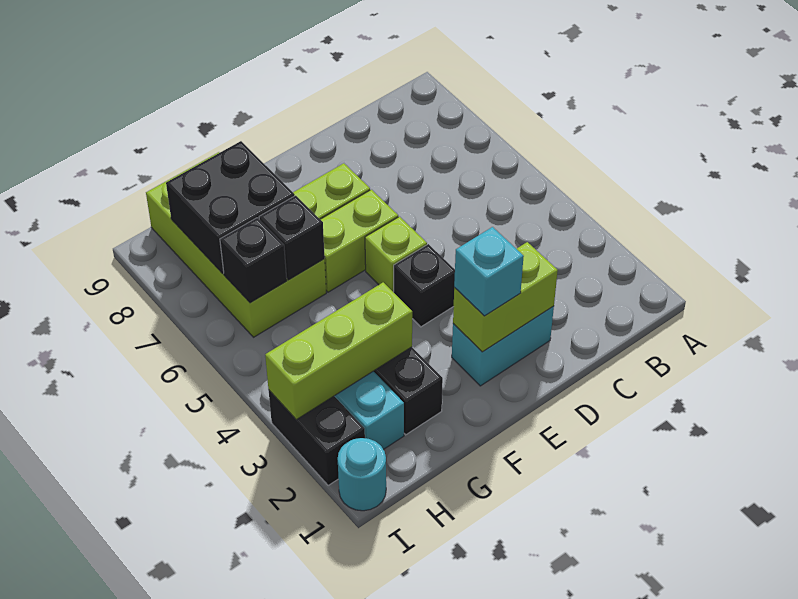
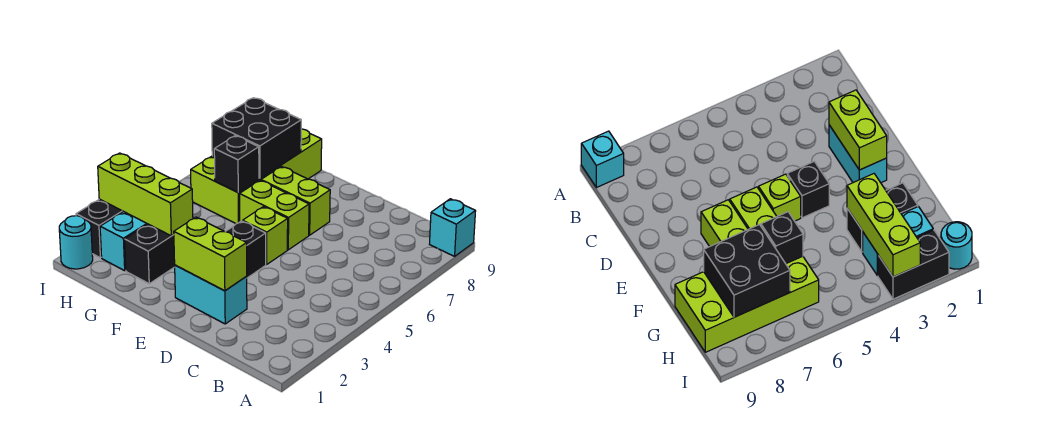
cyan 1x1 brick [454,227,524,316] -> cyan 1x1 brick moved to [430,199,476,256]
black 1x1 brick [220,218,287,303] -> none

